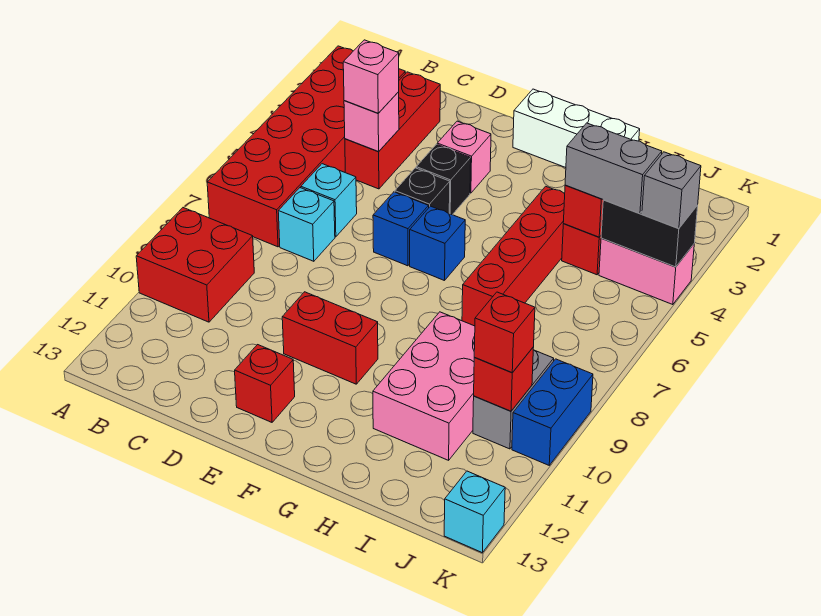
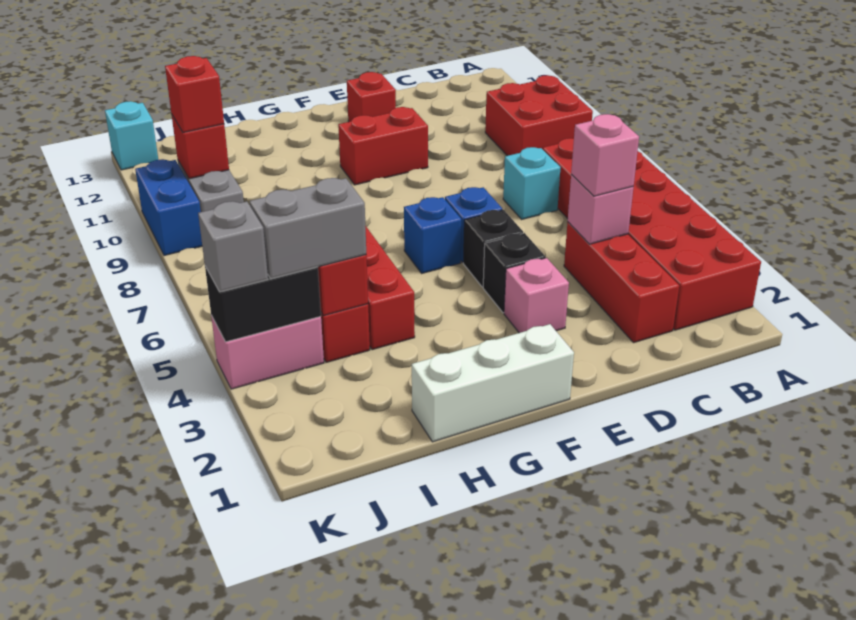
cyan 1x1 brick [301,164,357,237] -> none
pink 2x3 brick [373,312,475,460] -> none

